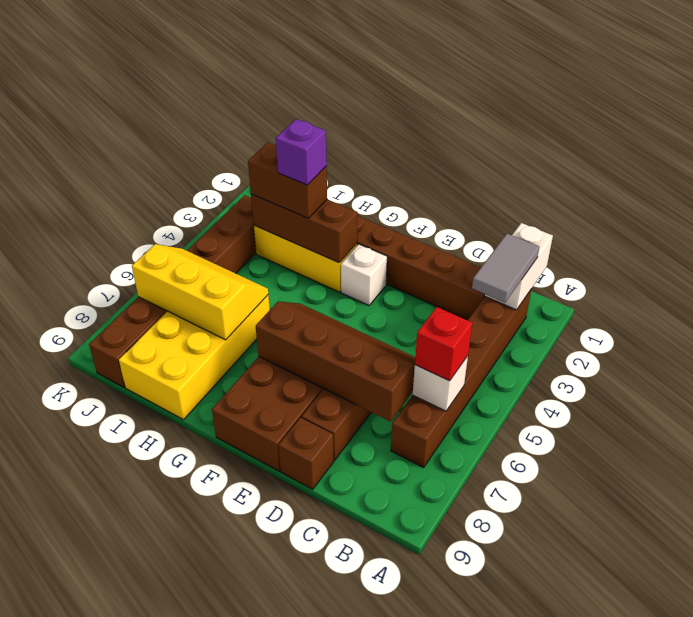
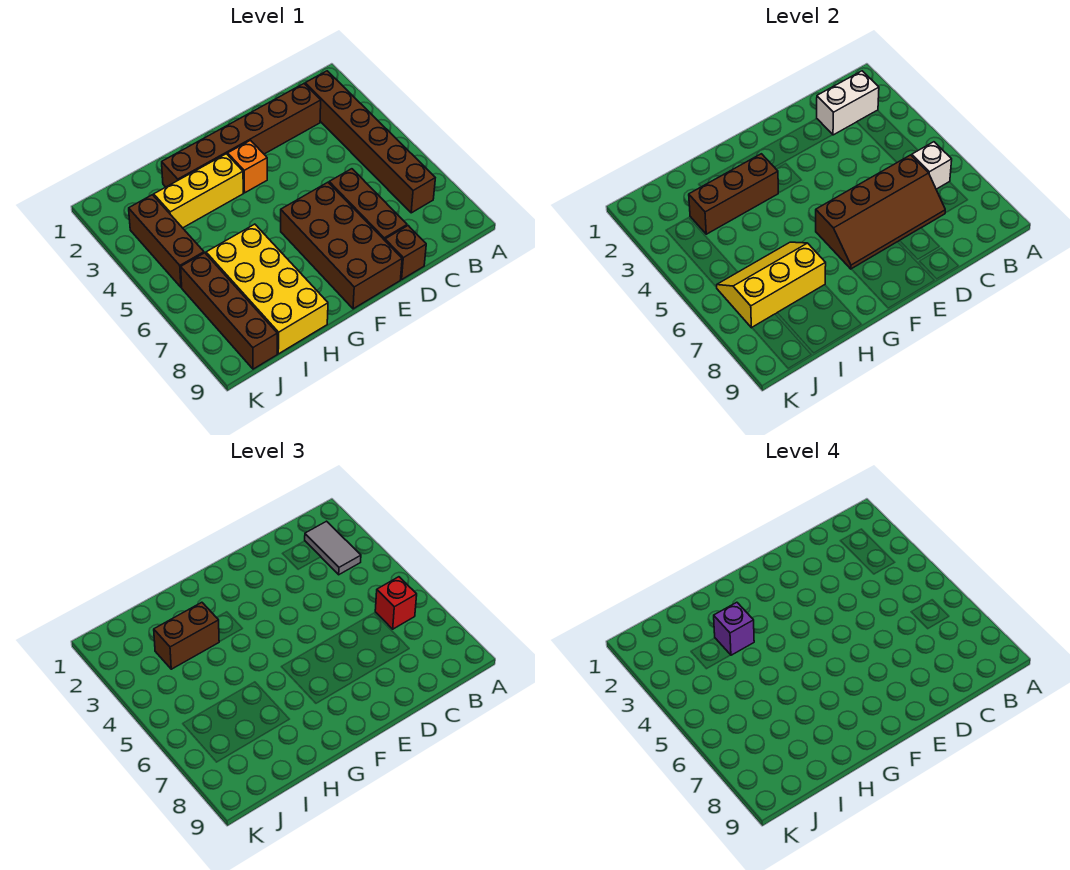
white 1x2 brick [485,223,553,310] -> white 1x2 brick turned to [817,71,879,135]
brown 2x4 slope [256,302,415,422] -> brown 2x4 slope turned to [816,155,945,269]
white 1x1 brick [341,244,387,305] -> orange 1x1 brick [228,140,267,193]

